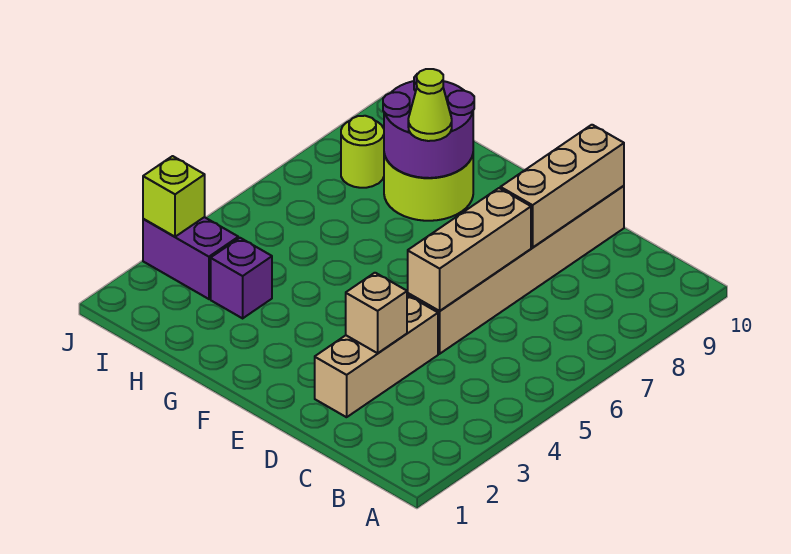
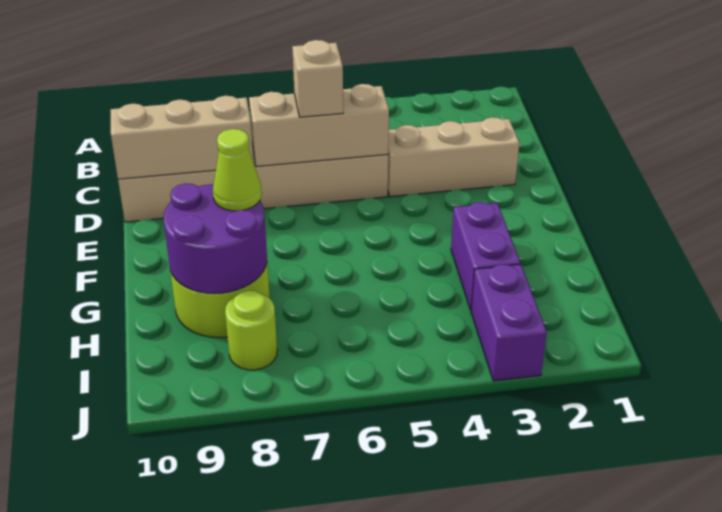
tan 1x1 brick [346,273,407,353] -> tan 1x1 brick moved to [292,40,343,117]
purple 1x1 brick [211,238,272,318] -> purple 1x2 brick [451,202,520,310]
lime 1x1 brick [143,156,205,237] -> none

